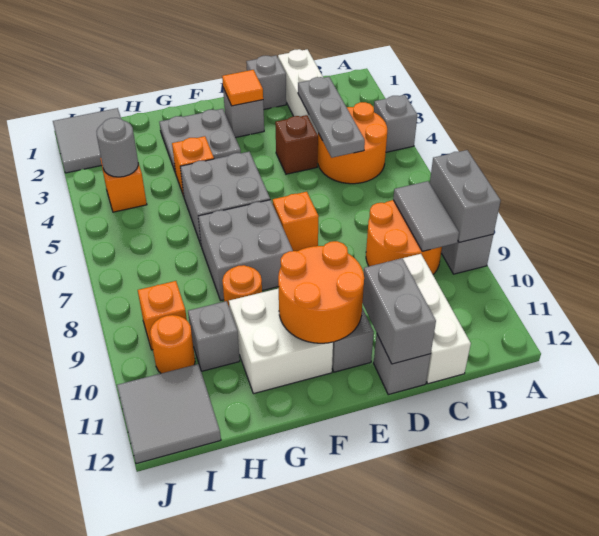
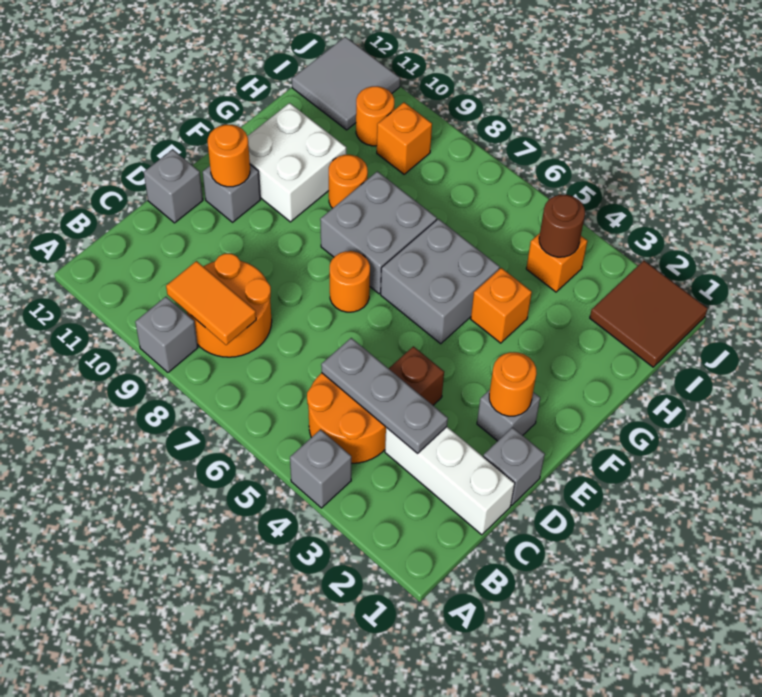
grey 1x2 brick [430,150,501,243] -> none
grey 1x2 tile [393,181,459,251] -> orange 1x2 tile [166,261,256,345]
white 1x3 brick [403,254,471,384] -> none
grey 1x2 brick [363,258,436,364] -> none
orange 1x1 tile [222,70,263,106] -> orange 1x1 round brick [489,352,537,416]
orange 1x1 brick [272,192,319,251] -> orange 1x1 round brick [330,251,370,312]
orange 2x2 round brick [278,241,364,343] -> orange 1x1 round brick [208,125,250,187]
grey 2x2 plate [159,109,241,173] -> none
grey 1x1 brick [188,301,240,371] -> none
grey 2x2 tile [53,108,121,173] -> brown 2x2 tile [590,261,708,367]
grey 1x1 round brick [96,118,138,177] -> brown 1x1 round brick [539,195,585,257]

